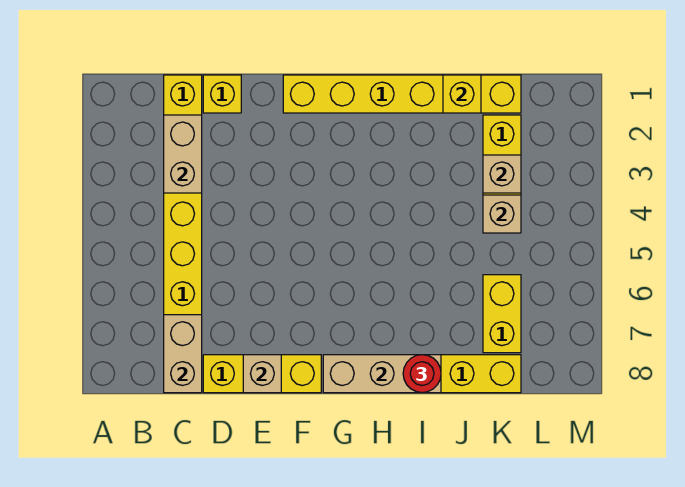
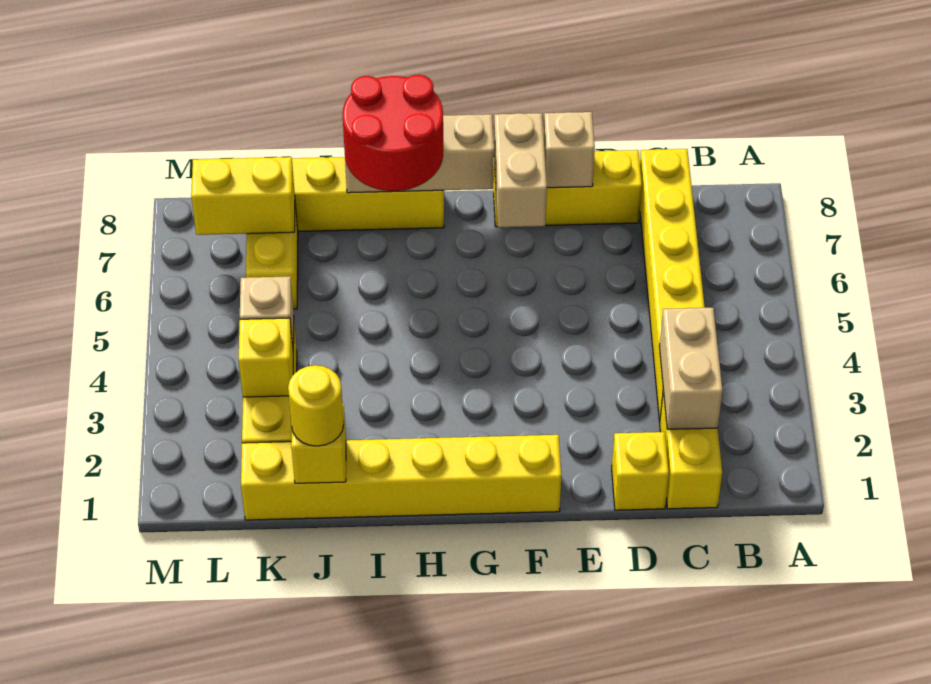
tan 1x2 brick [164,315,202,393] -> tan 1x2 brick moved to [494,113,547,227]
red 1x1 round brick [403,355,441,393] -> red 2x2 round brick [343,75,443,191]
none -> yellow 1x1 round brick [288,365,344,446]
tan 1x1 brick [483,155,521,193] -> yellow 1x1 brick [239,318,293,397]
none -> yellow 1x2 brick [191,157,295,235]

